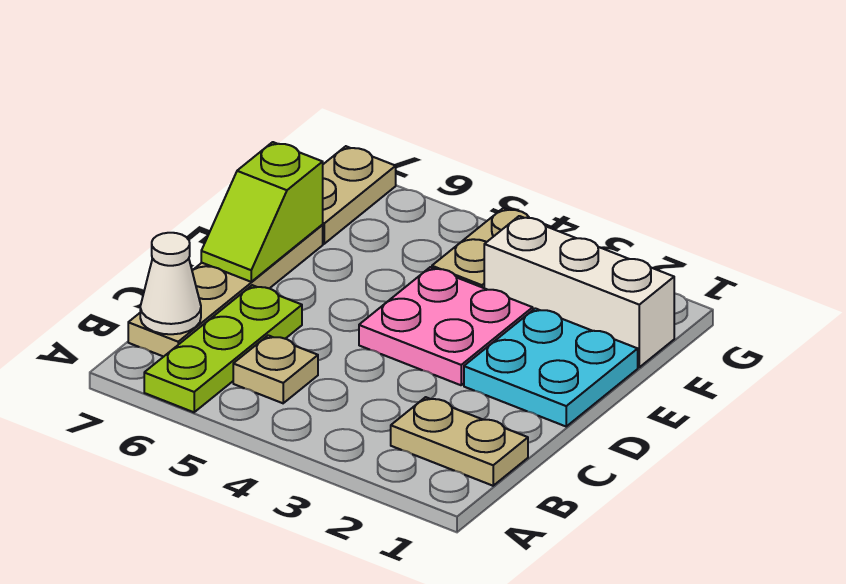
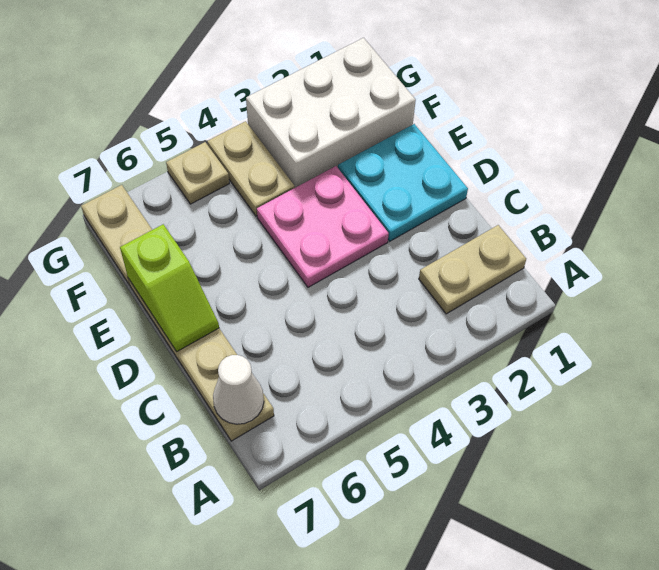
lime 1x3 plate [144,285,302,412] -> none
tan 1x1 plate [233,335,318,403] -> tan 1x1 plate moved to [166,142,229,204]
white 1x3 brick [484,216,674,367] -> white 2x3 brick [246,38,416,188]

